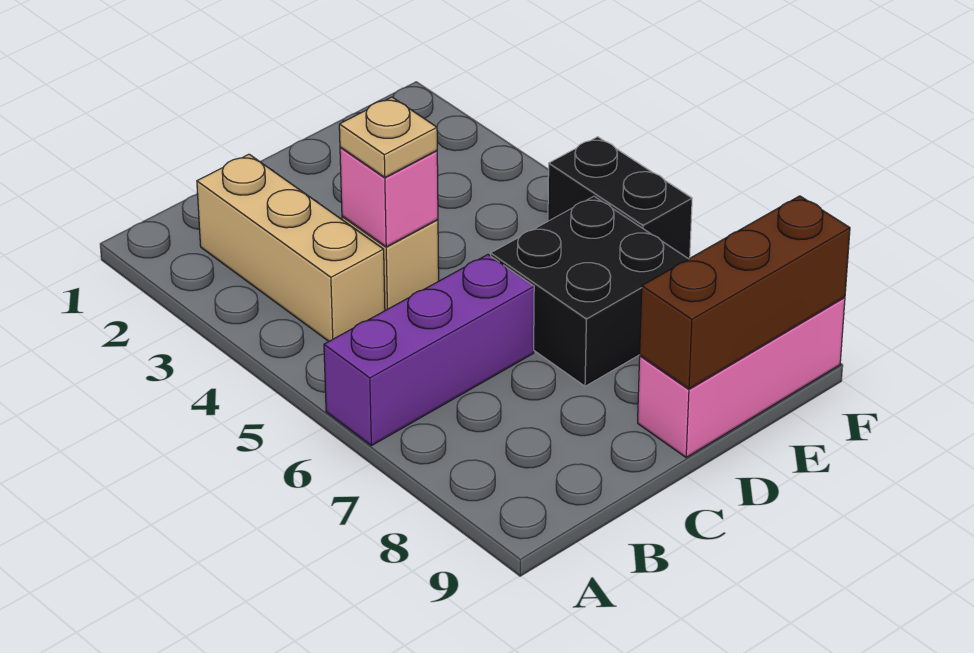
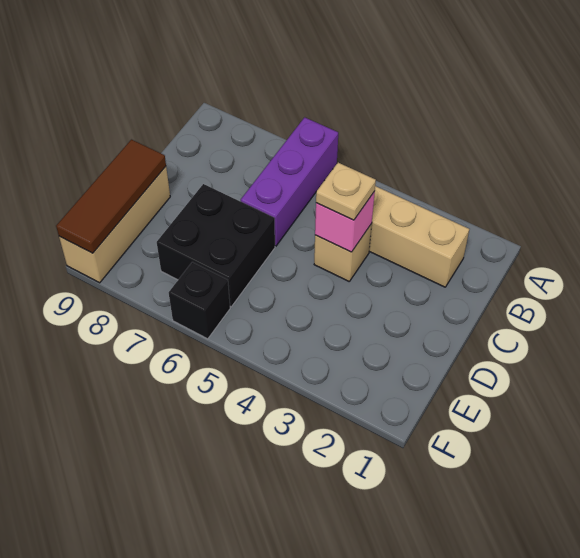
pink 1x3 brick [638,297,845,457] -> tan 1x3 brick [59,167,170,283]
brown 1x3 brick [640,196,850,389] -> brown 1x3 tile [56,140,166,253]
black 1x2 brick [548,137,692,259] -> black 1x1 brick [169,262,230,339]

